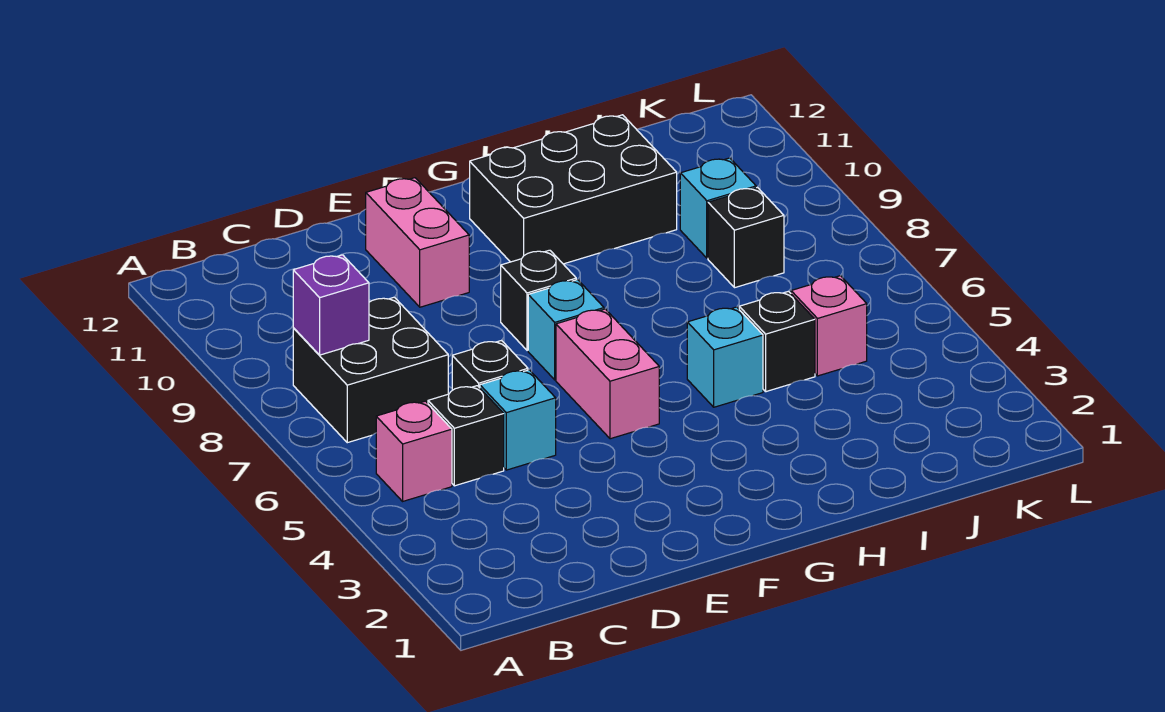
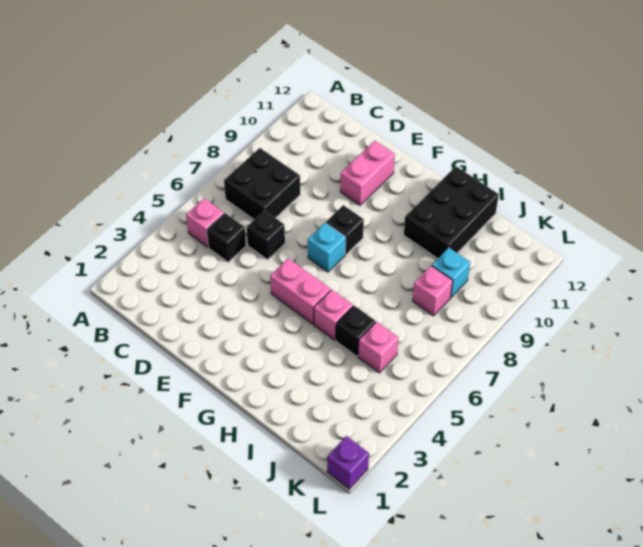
purple 1x1 brick [293,255,369,355] -> purple 1x1 brick moved to [327,436,369,489]
cyan 1x1 brick [480,370,556,470] -> none
pink 1x2 brick [556,309,659,439] -> pink 1x2 brick turned to [270,258,331,324]
black 2x3 brick [470,115,677,264] -> black 2x3 brick turned to [404,166,499,259]
cyan 1x1 brick [687,307,763,407] -> pink 1x1 brick [314,290,353,340]
black 1x1 brick [708,187,784,288] -> pink 1x1 brick [413,266,453,316]

